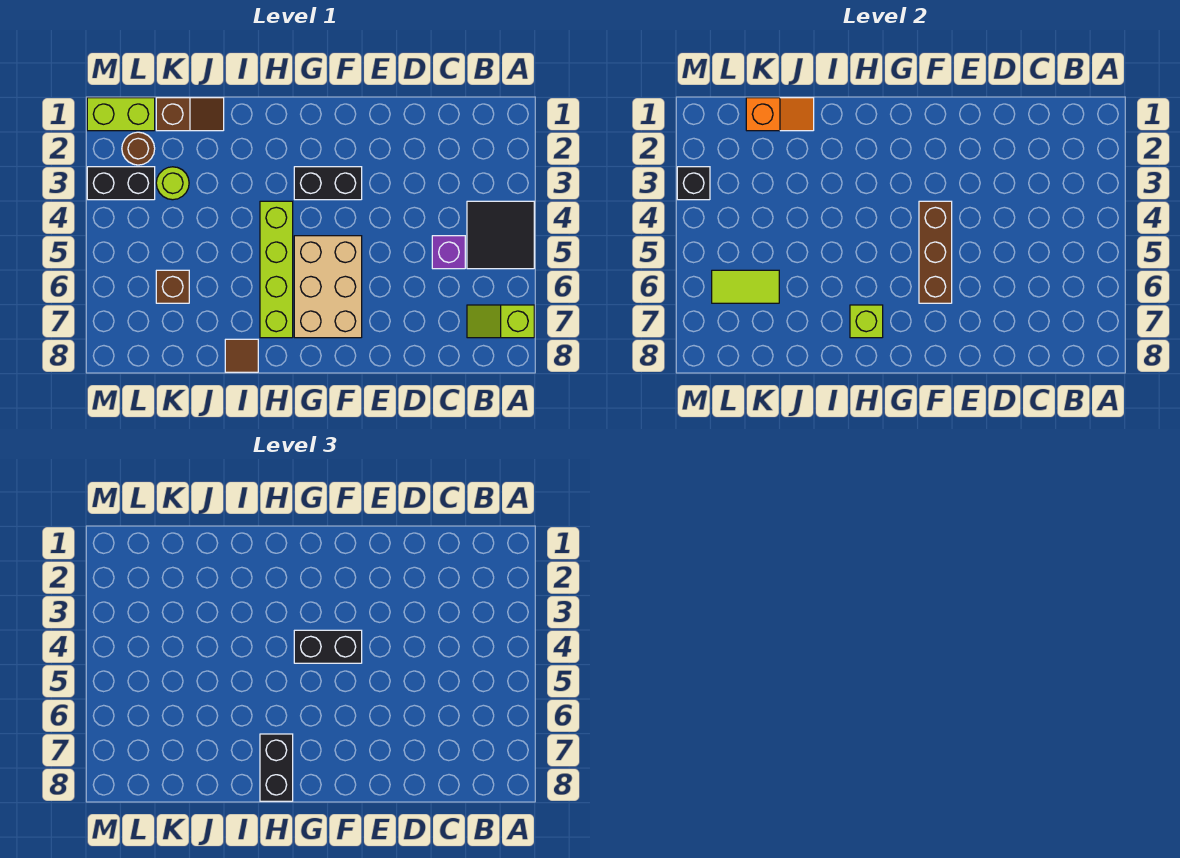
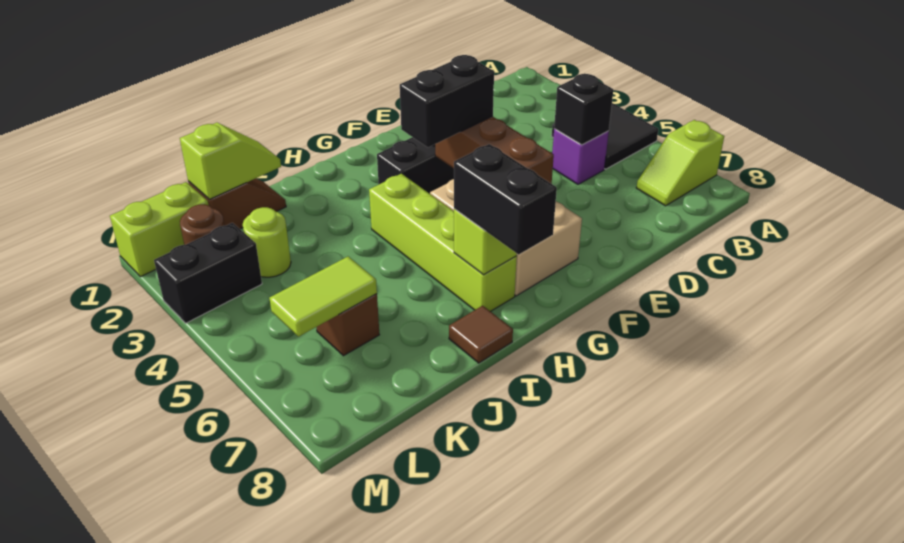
orange 1x2 slope [746,98,814,131] -> lime 1x2 slope [180,123,281,199]
black 1x1 brick [677,167,710,200] -> black 1x1 brick moved to [554,74,613,145]

